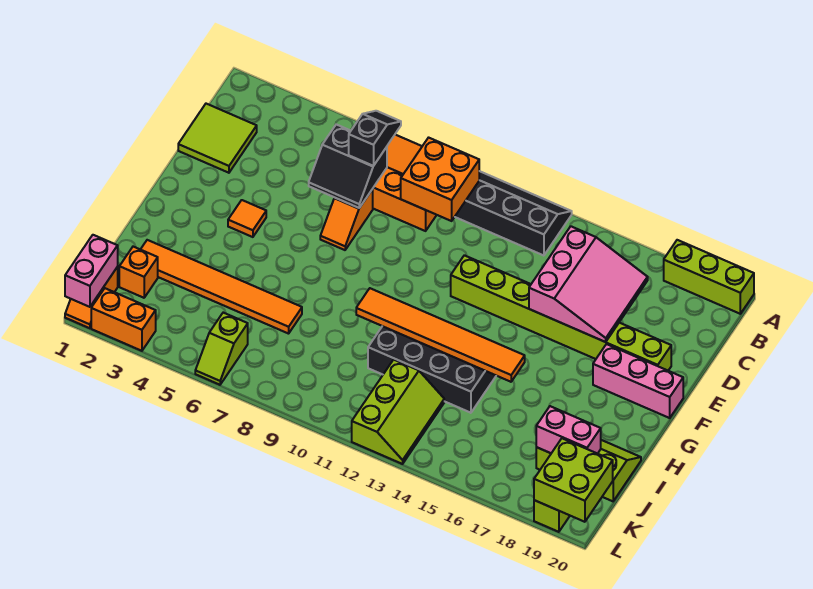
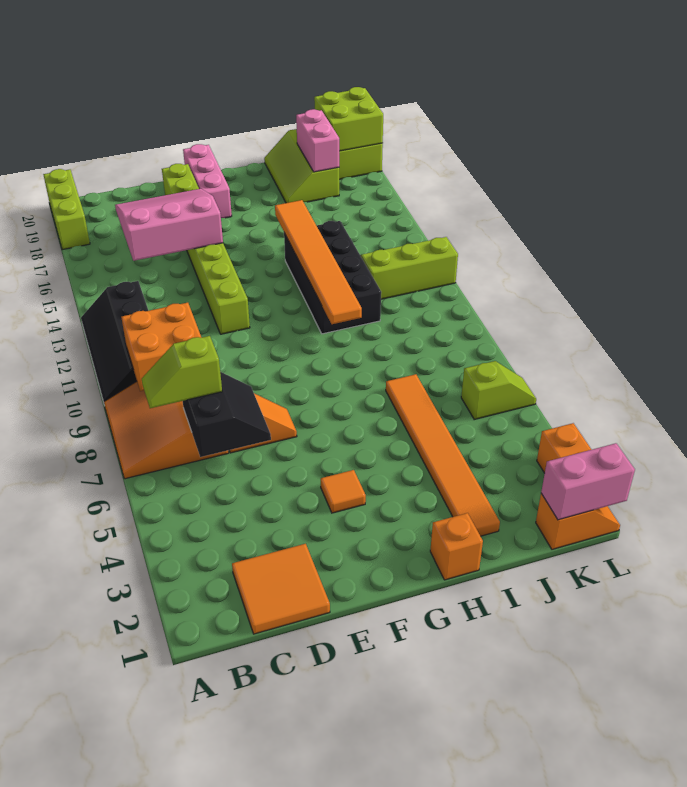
black 1x2 slope [349,111,401,166] -> lime 1x2 slope [142,336,222,408]
lime 2x2 tile [178,104,257,173] -> orange 2x2 tile [232,544,330,634]
orange 1x1 brick [119,247,158,298] -> orange 1x1 brick moved to [430,513,483,580]

